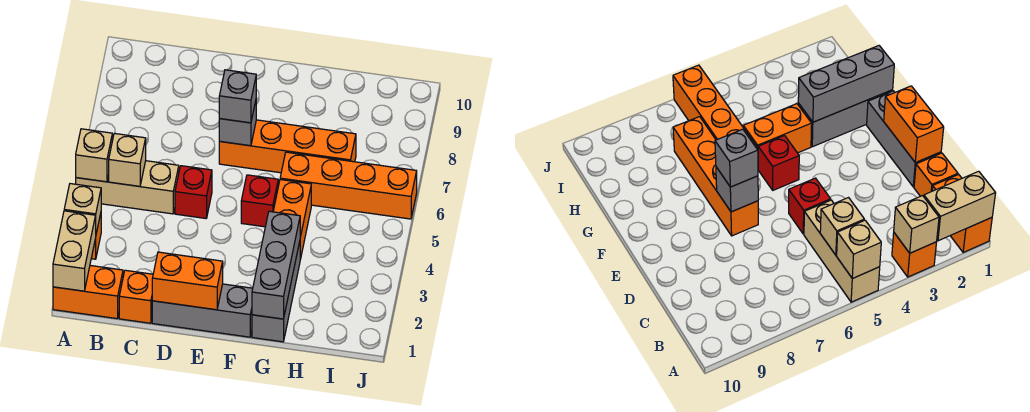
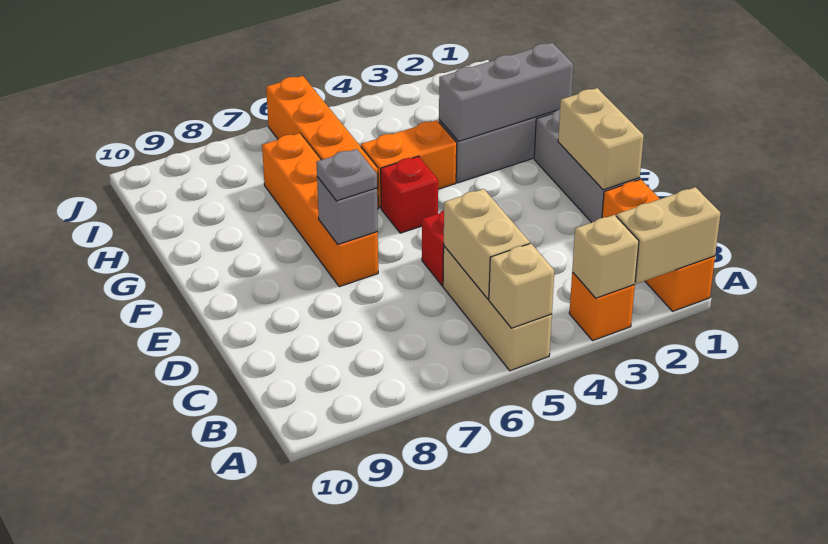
tan 1x1 brick [109,133,146,186] -> tan 1x2 brick [444,189,530,299]
orange 1x2 brick [152,252,223,310] -> tan 1x2 brick [558,88,644,190]
grey 1x1 brick [219,70,256,123] -> grey 1x1 plate [316,149,377,201]

